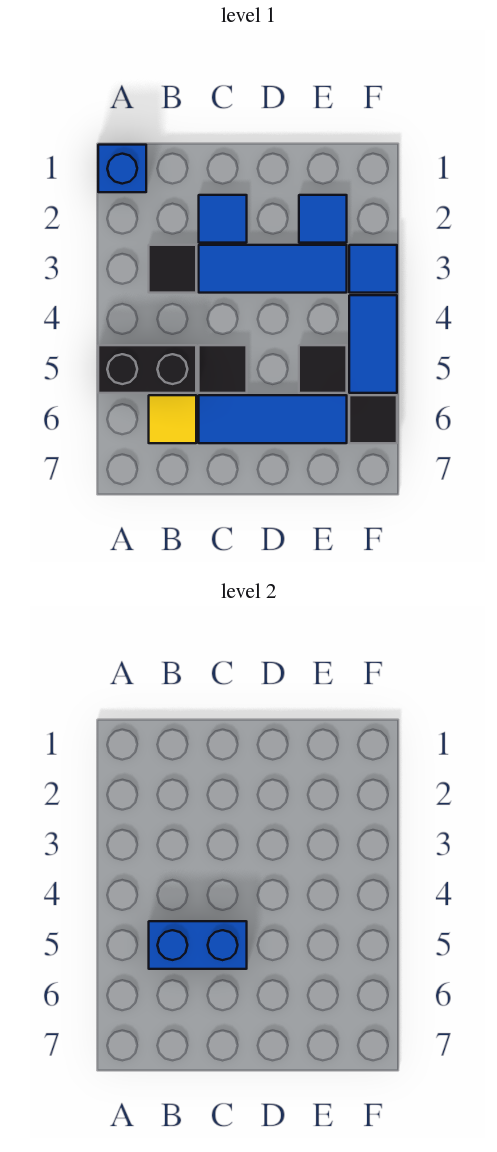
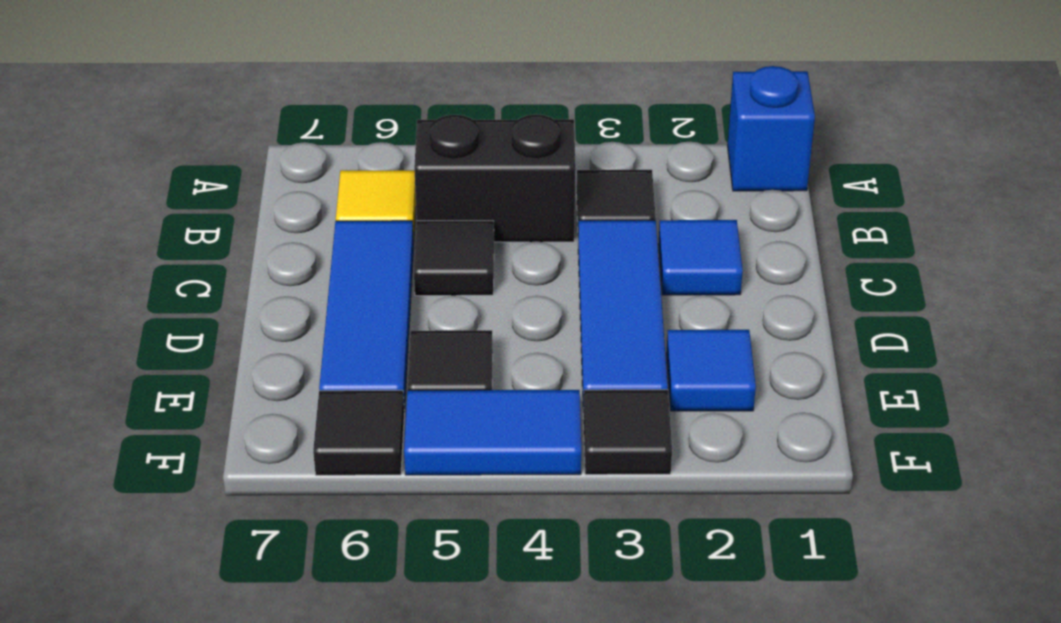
black 1x2 brick [98,345,196,393] -> black 1x2 brick turned to [414,114,576,242]
blue 1x2 brick [149,921,247,969] -> none
blue 1x1 tile [349,245,397,293] -> black 1x1 tile [583,390,672,475]

